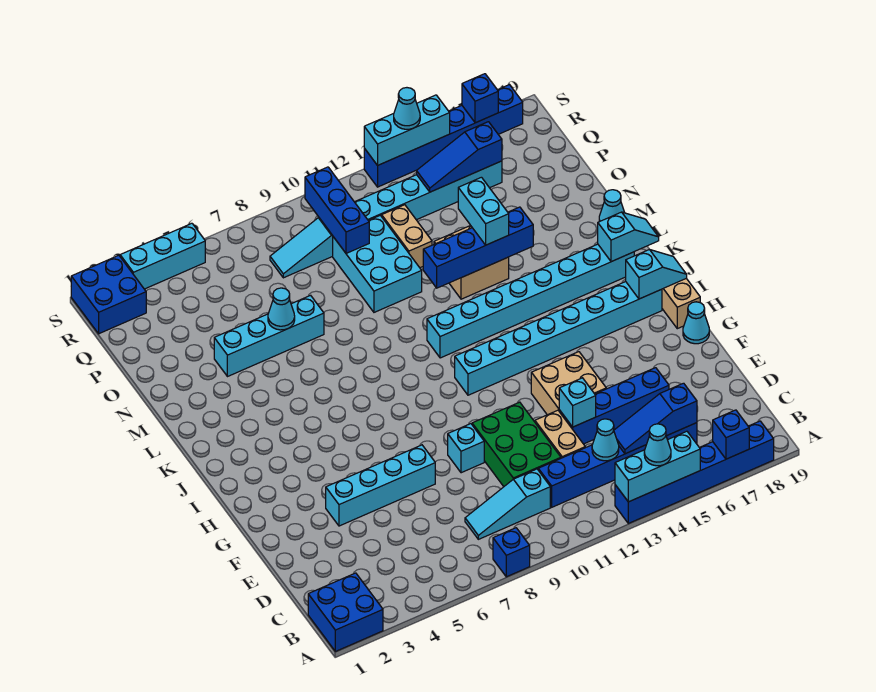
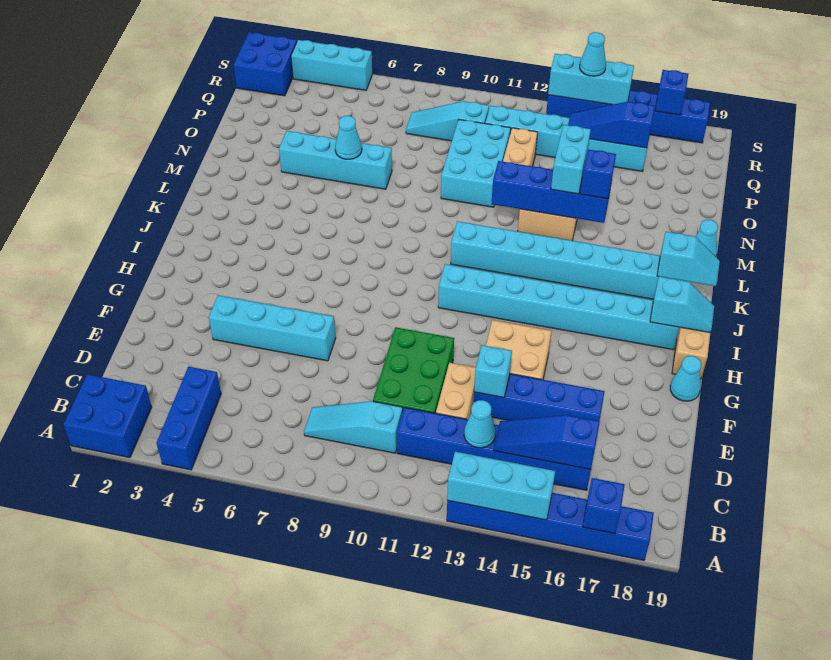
blue 1x1 brick [493,528,530,577] -> blue 1x1 brick moved to [580,149,616,199]
cyan 1x1 cone [644,424,671,466] -> none
cyan 1x1 brick [448,424,484,473] -> none
blue 1x3 brick [305,167,369,253] -> blue 1x3 brick moved to [157,367,221,470]

